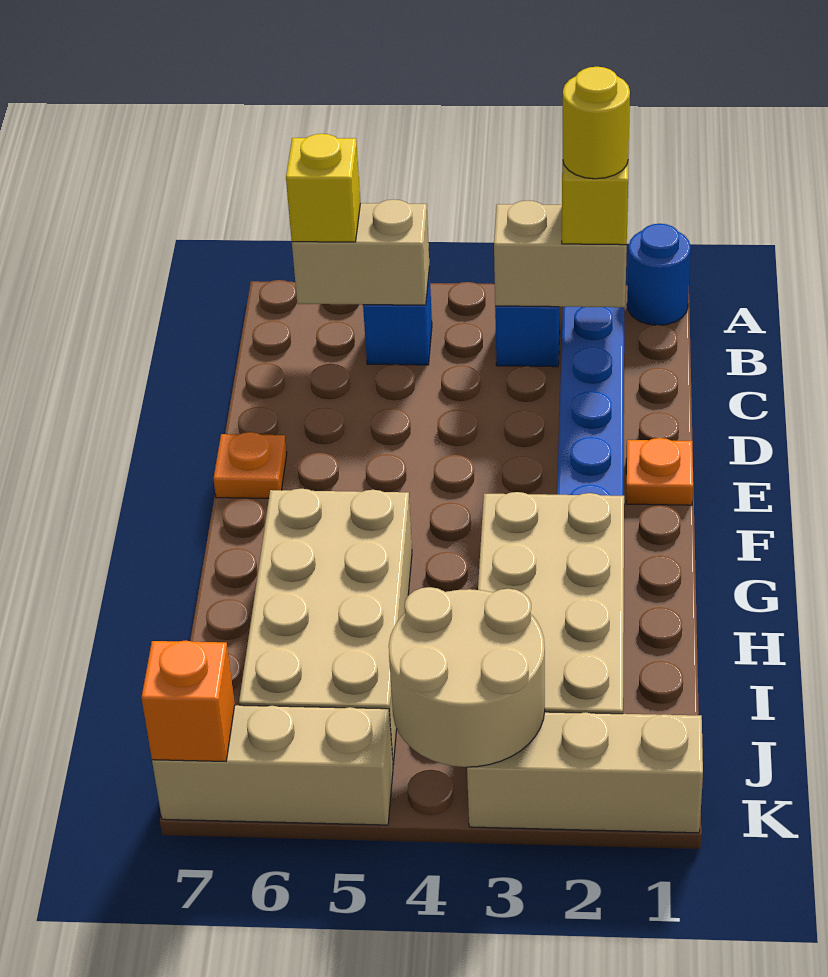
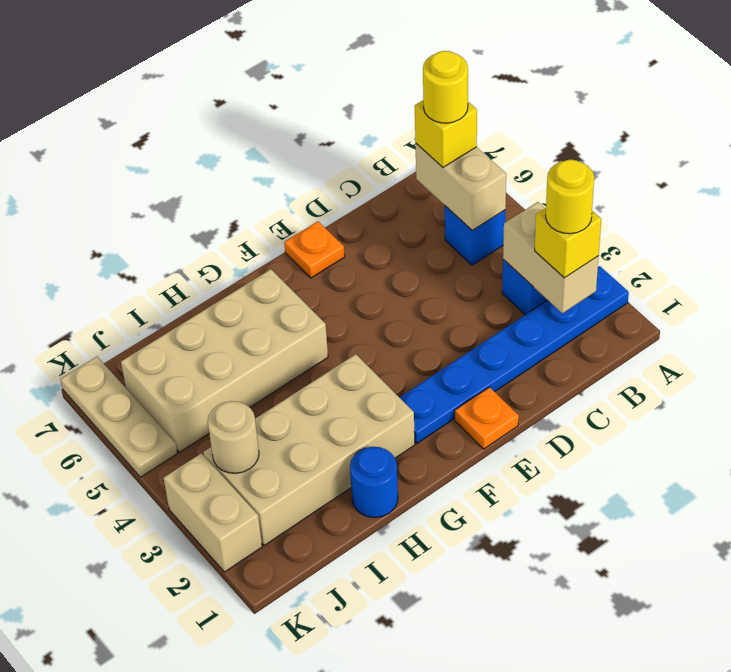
blue 1x1 round brick [627,224,691,325] -> blue 1x1 round brick moved to [350,447,398,518]
none -> yellow 1x1 round brick [423,51,468,123]
tan 2x2 round brick [389,587,545,767] -> tan 1x1 round brick [208,401,259,473]
tan 1x3 brick [467,712,703,833] -> tan 1x2 brick [164,453,262,572]
tan 1x3 brick [152,705,393,825] -> tan 1x3 plate [60,357,178,477]
orange 1x1 brick [141,641,235,761] -> none

